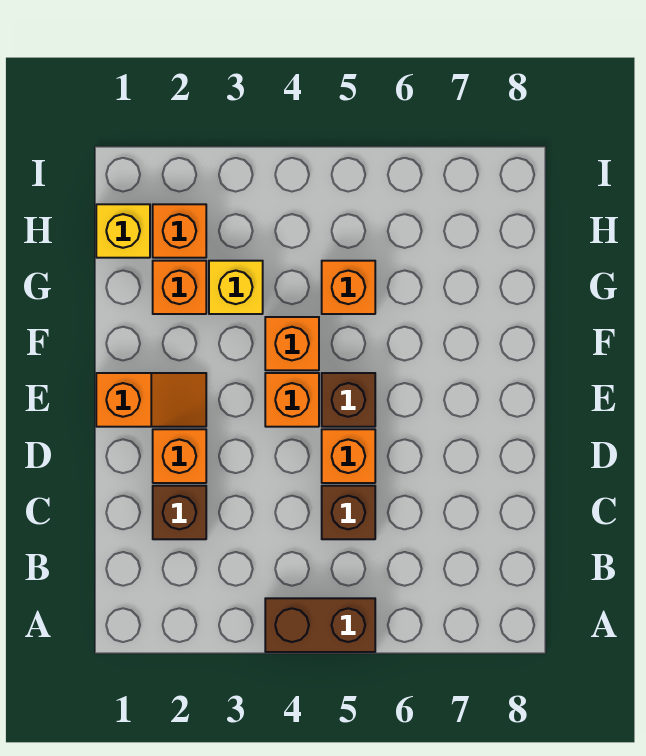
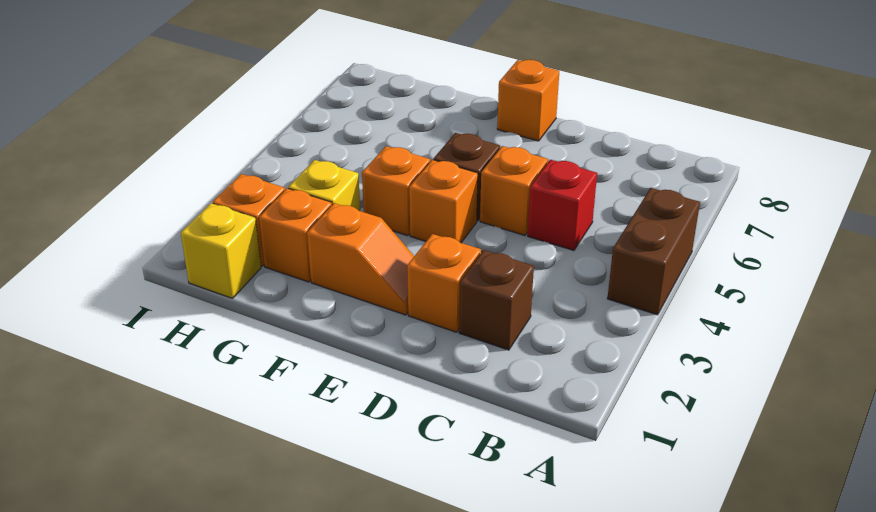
brown 1x1 brick [322,486,375,539] -> red 1x1 brick [528,160,597,250]
orange 1x2 slope [96,373,206,427] -> orange 1x2 slope turned to [307,203,414,315]
orange 1x1 brick [322,261,375,314] -> orange 1x1 brick moved to [497,60,559,141]

